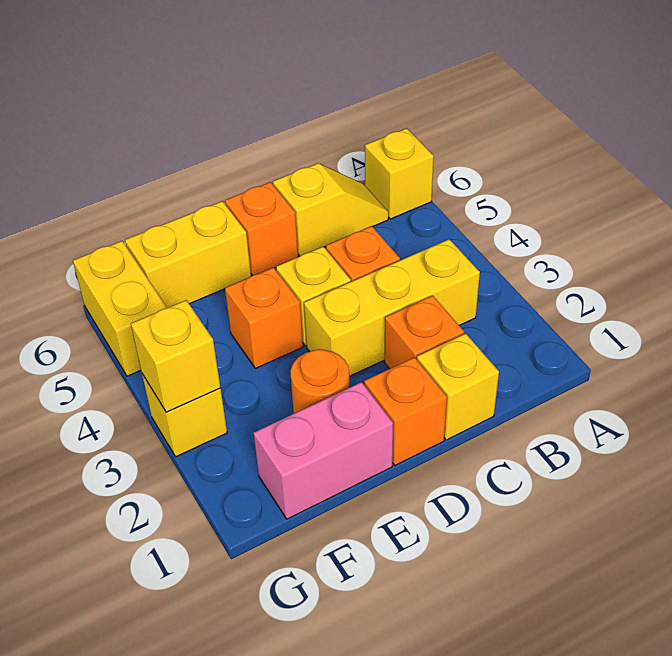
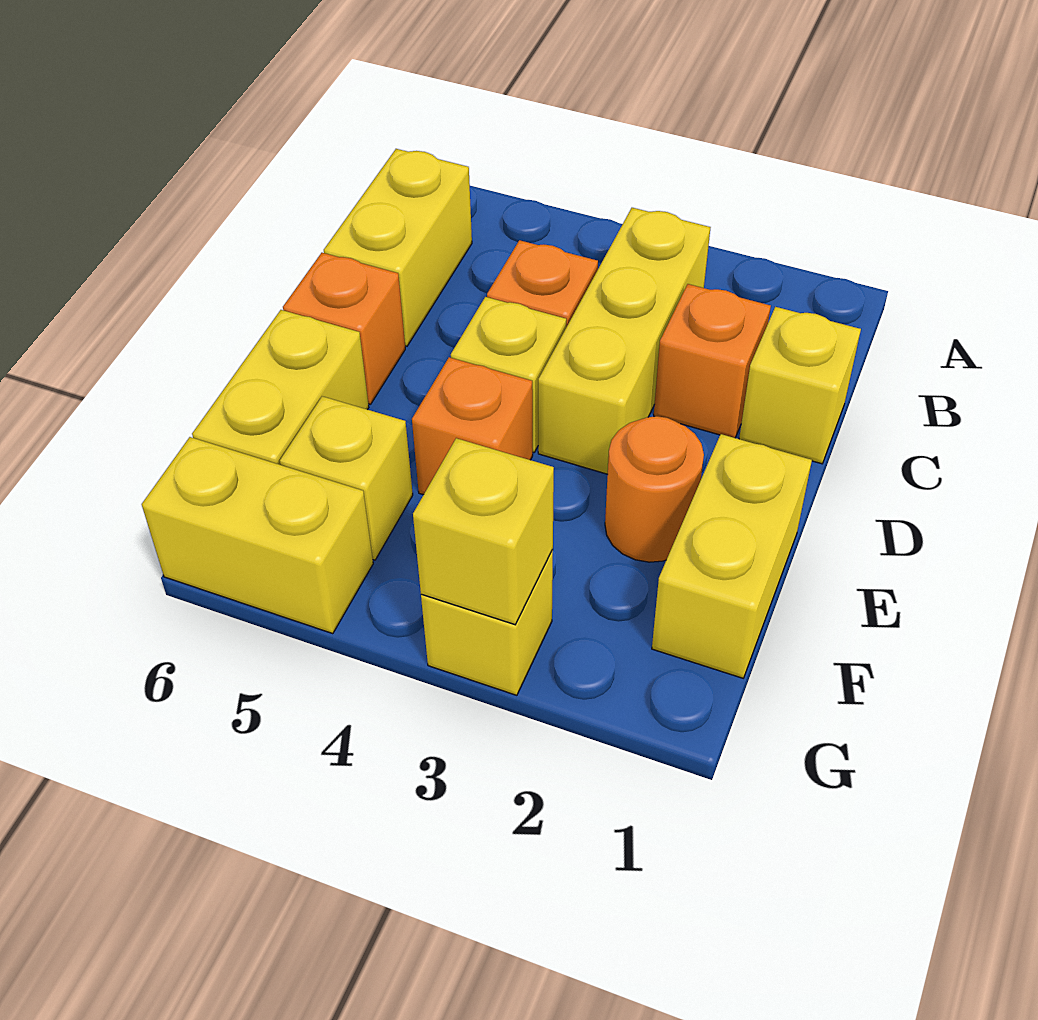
yellow 1x1 brick [365,128,434,219] -> yellow 1x1 brick moved to [280,396,413,560]
yellow 1x2 slope [273,163,388,256] -> yellow 1x2 brick [324,149,472,346]
orange 1x1 brick [364,357,447,465] -> none
pink 1x2 brick [254,382,393,519] -> yellow 1x2 brick [652,434,812,678]

